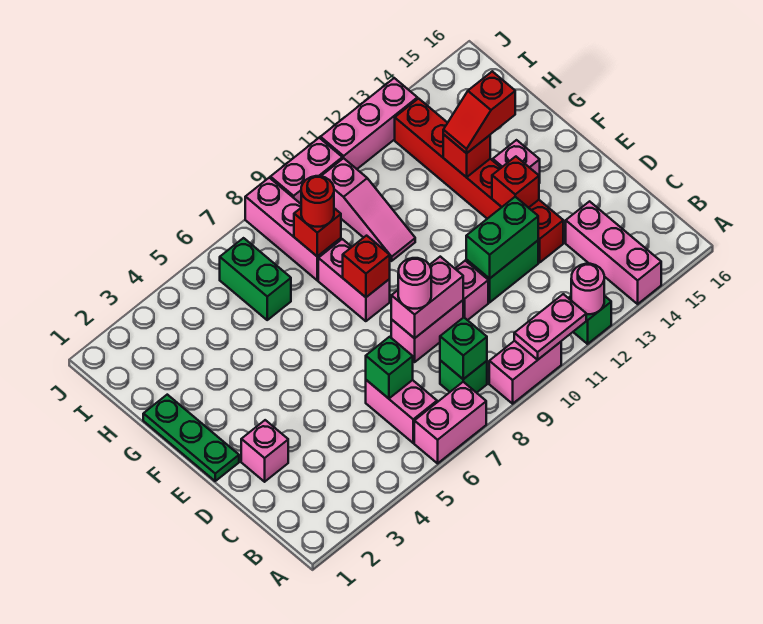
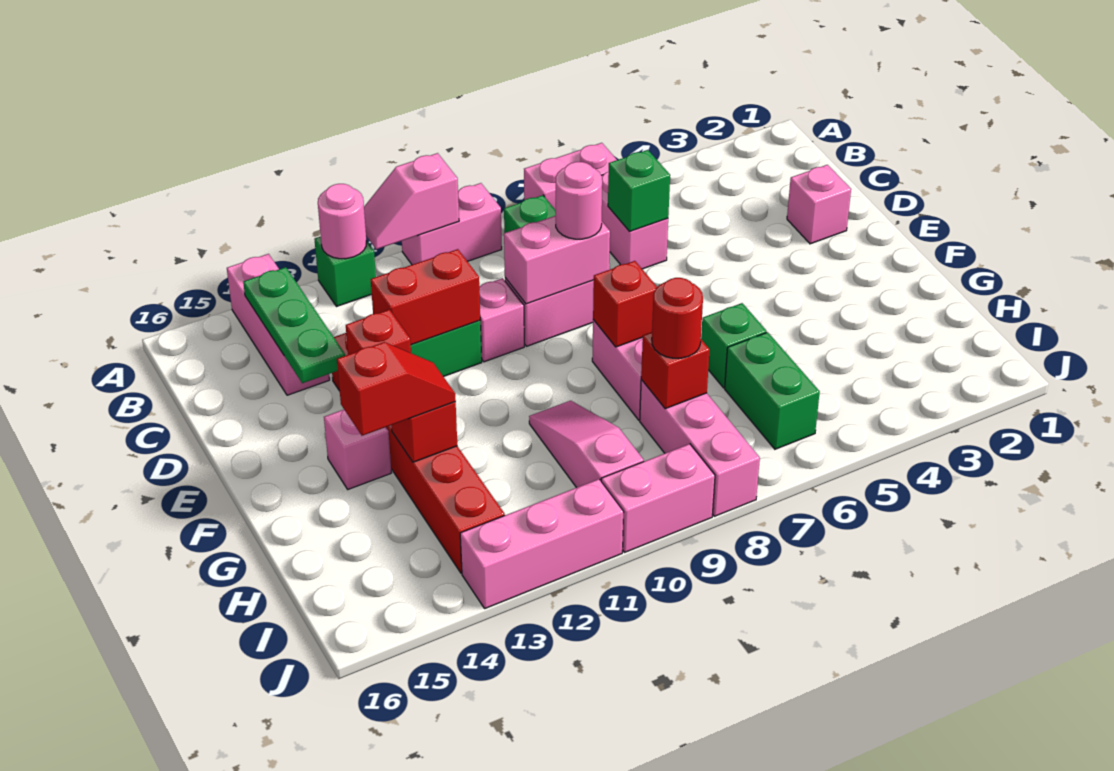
pink 1x2 plate [514,294,586,360] -> pink 1x2 slope [364,153,459,249]
green 1x1 brick [440,317,487,379] -> green 1x1 brick moved to [701,303,767,388]
green 1x2 brick [466,197,538,279] -> red 1x2 brick [371,249,480,345]
green 1x3 plate [143,395,239,481] -> green 1x3 plate moved to [243,267,345,383]

